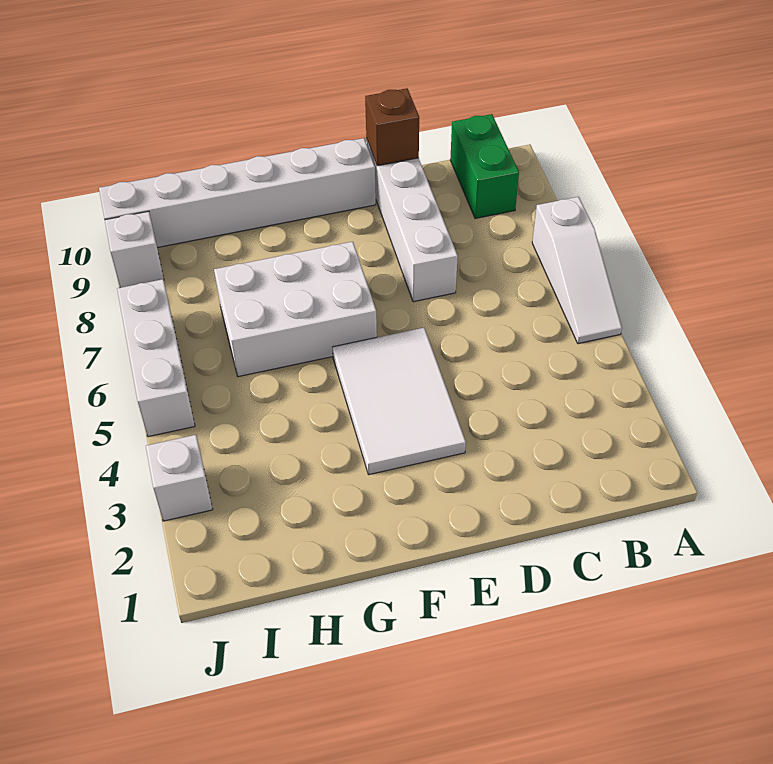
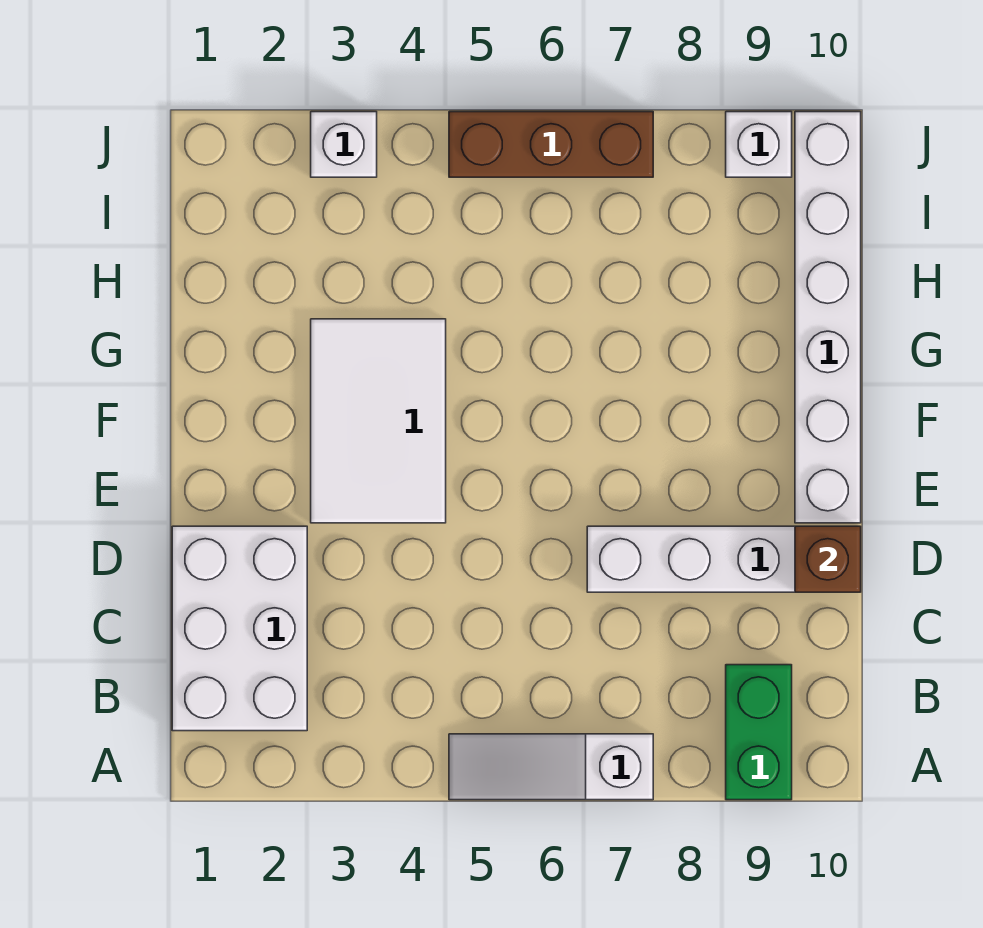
green 1x2 brick [450,114,519,218] -> green 1x2 brick turned to [726,665,792,800]
white 2x3 tile [332,328,466,475] -> white 2x3 tile turned to [311,319,446,523]
white 2x3 brick [214,242,377,377] -> white 2x3 brick moved to [172,526,307,731]
white 1x3 brick [117,279,195,437] -> brown 1x3 brick [449,112,653,177]

